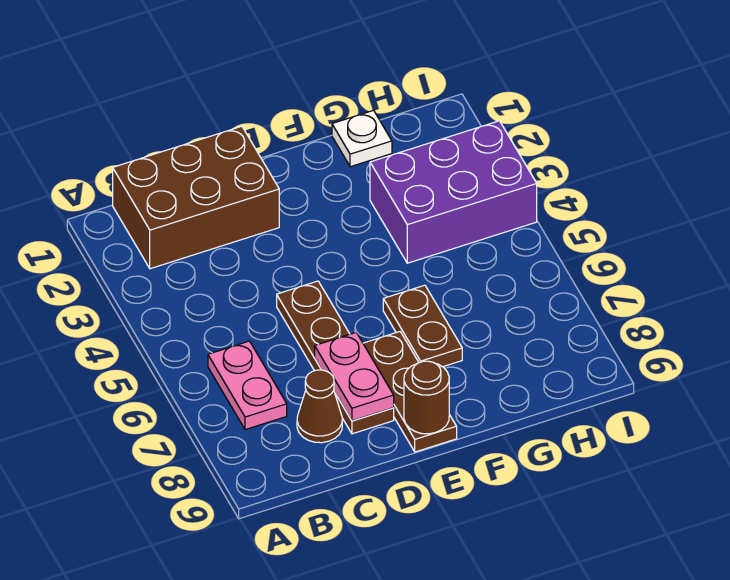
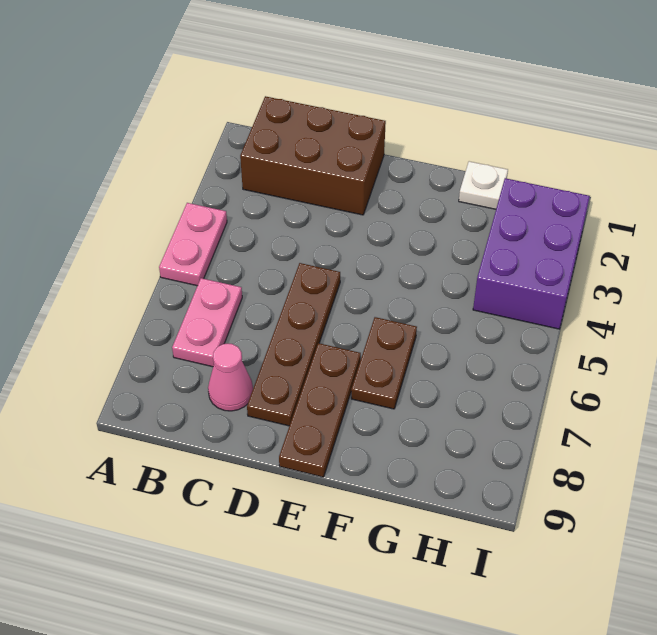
brown 1x1 cone [297,370,342,443] -> pink 1x1 cone [208,344,253,411]
pink 1x2 plate [315,333,394,421] -> pink 1x2 plate moved to [159,203,227,286]
brown 1x1 round brick [404,361,449,434] -> none
purple 2x3 brick [370,121,537,263] -> purple 2x3 brick turned to [473,178,590,329]

